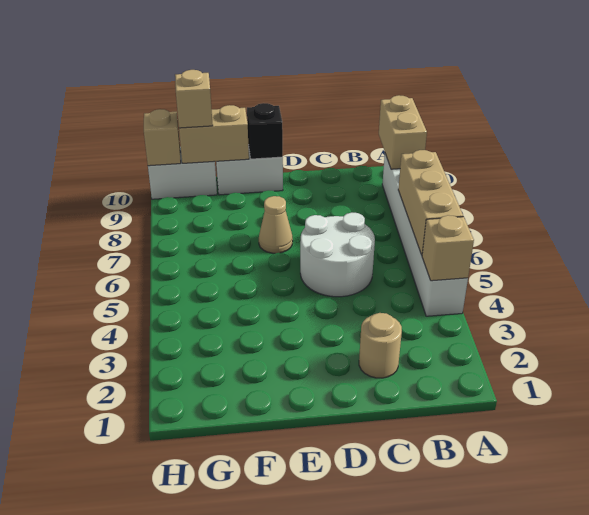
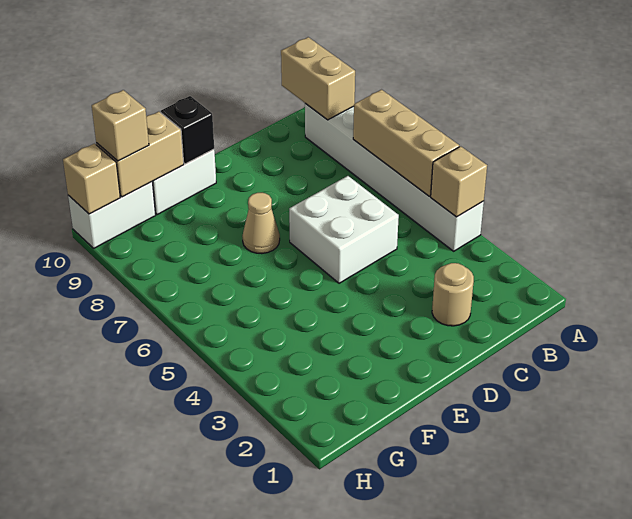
white 2x2 round brick [300,213,375,297] -> white 2x2 brick [289,176,399,283]

